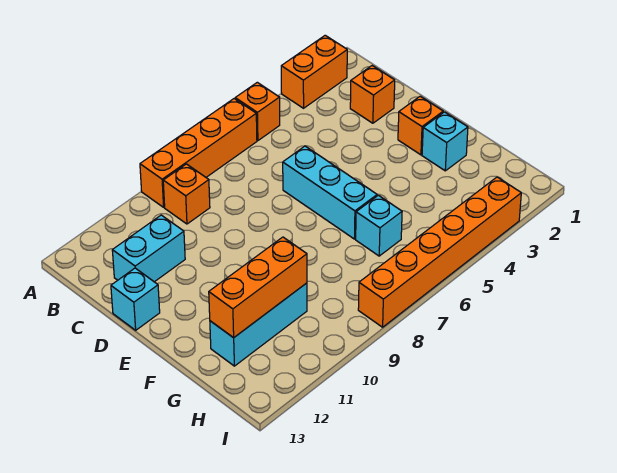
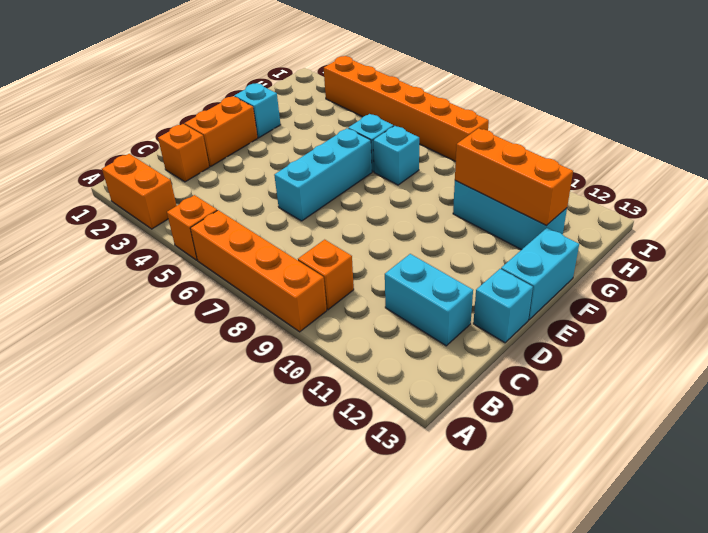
orange 1x1 brick [398,96,443,155] -> orange 1x2 brick [184,96,258,167]
none -> cyan 1x2 brick [501,228,579,320]
none -> cyan 1x1 brick [373,126,419,185]

